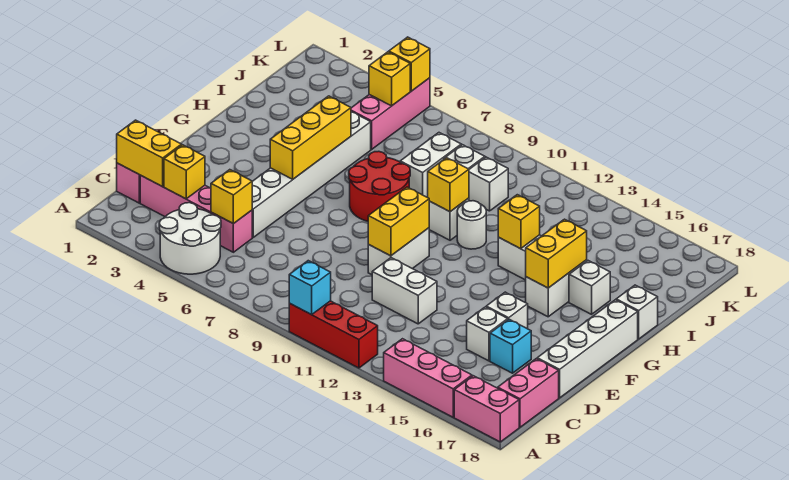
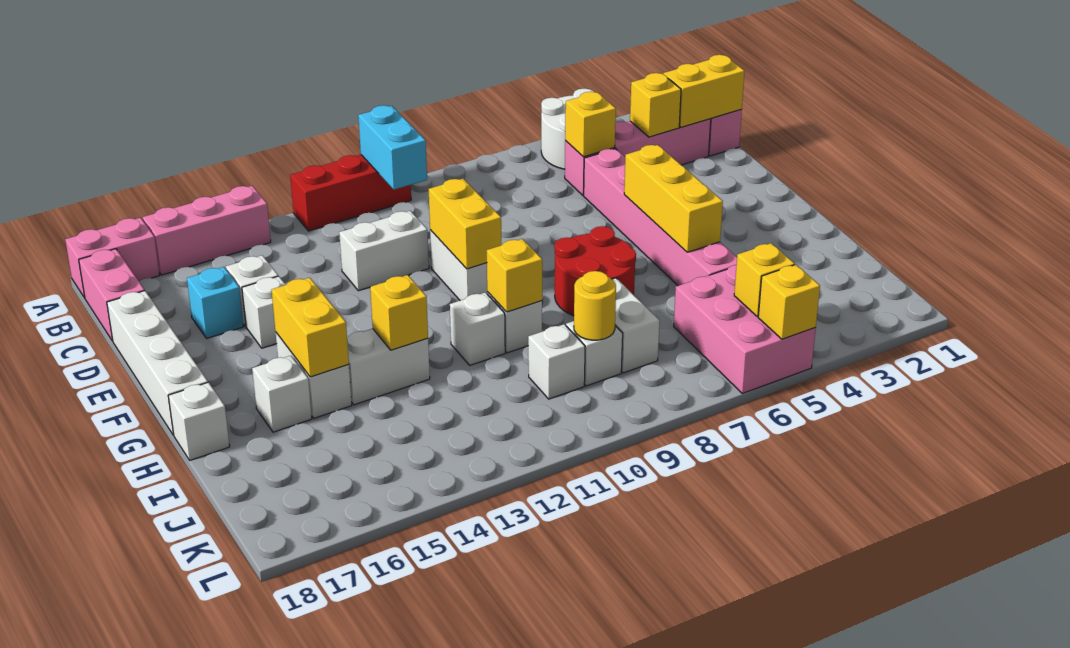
cyan 1x1 brick [289,261,331,315] -> cyan 1x2 brick [358,105,427,190]
white 1x6 brick [252,112,371,237] -> pink 1x6 brick [584,149,737,286]
white 1x1 round brick [457,201,486,249] -> white 1x1 brick [450,292,505,365]
pink 1x3 brick [351,78,430,149] -> pink 2x3 brick [674,265,816,393]
none -> yellow 1x1 round brick [574,271,616,340]

